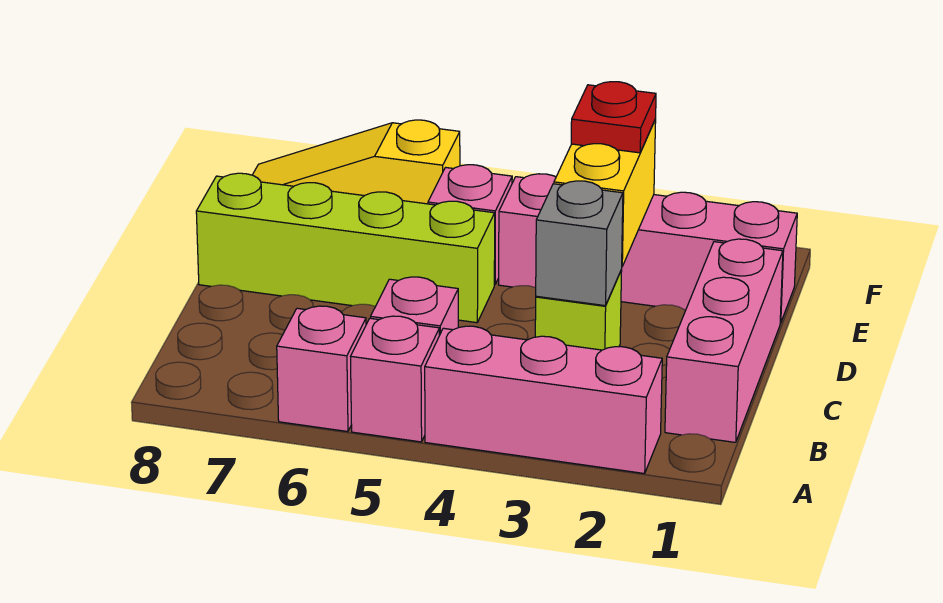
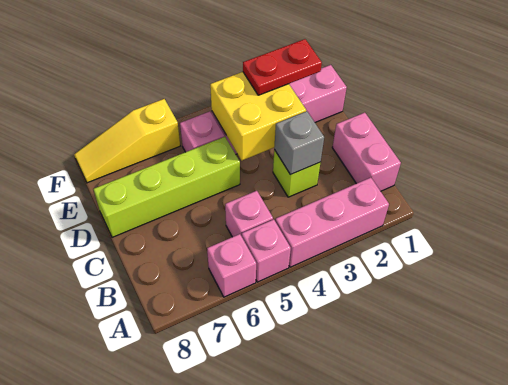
pink 1x3 brick [665,239,783,442] -> pink 1x2 brick [332,113,401,191]
yellow 1x2 brick [554,119,656,266] -> yellow 2x2 brick [210,72,306,160]
red 1x1 plate [571,82,656,153] -> red 1x2 plate [243,39,322,95]

